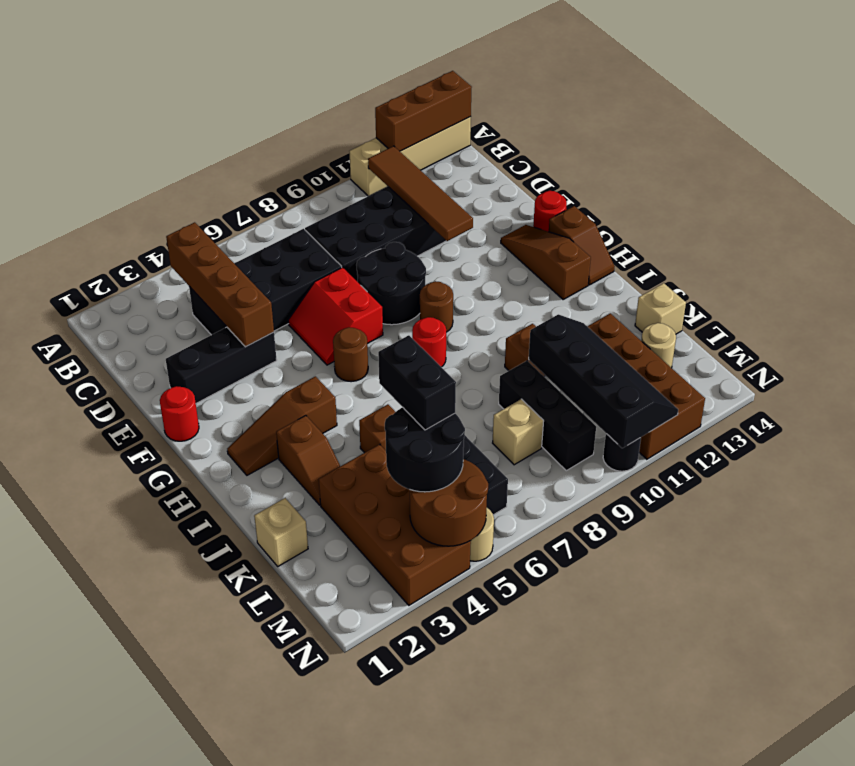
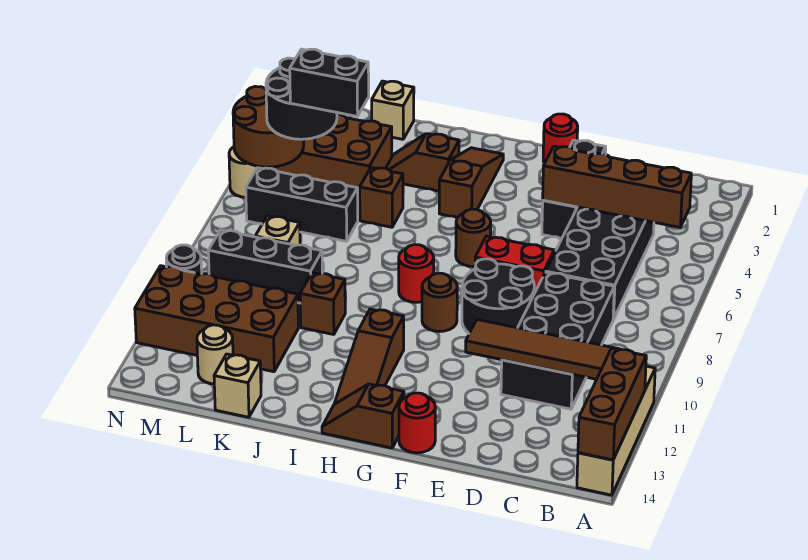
brown 1x3 slope [501,225,591,300] -> brown 1x3 slope turned to [335,309,404,404]
black 2x4 slope [529,315,678,448] -> none

